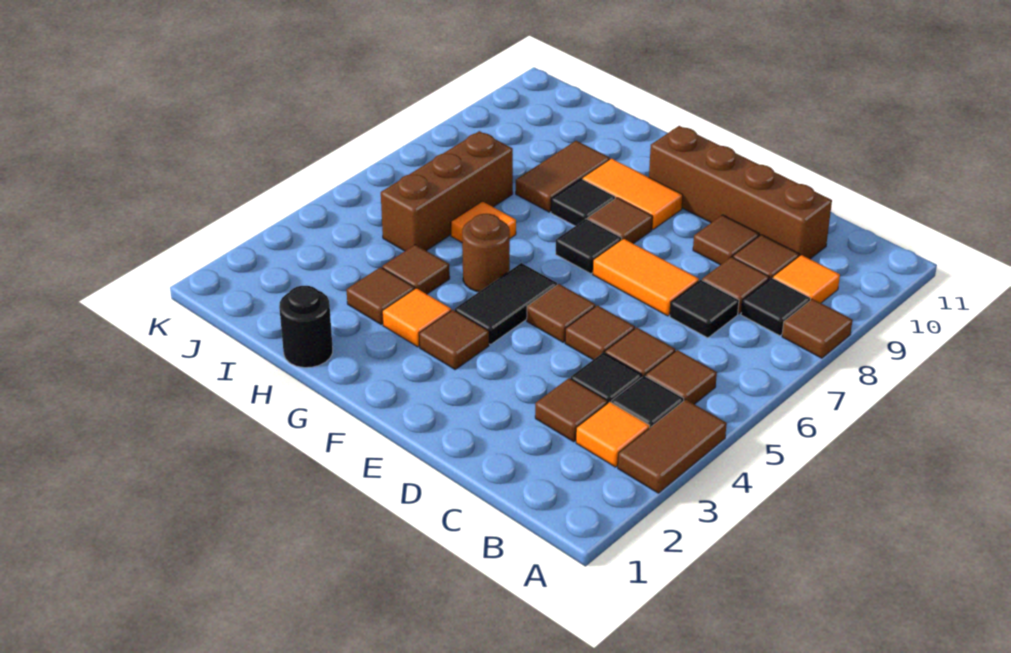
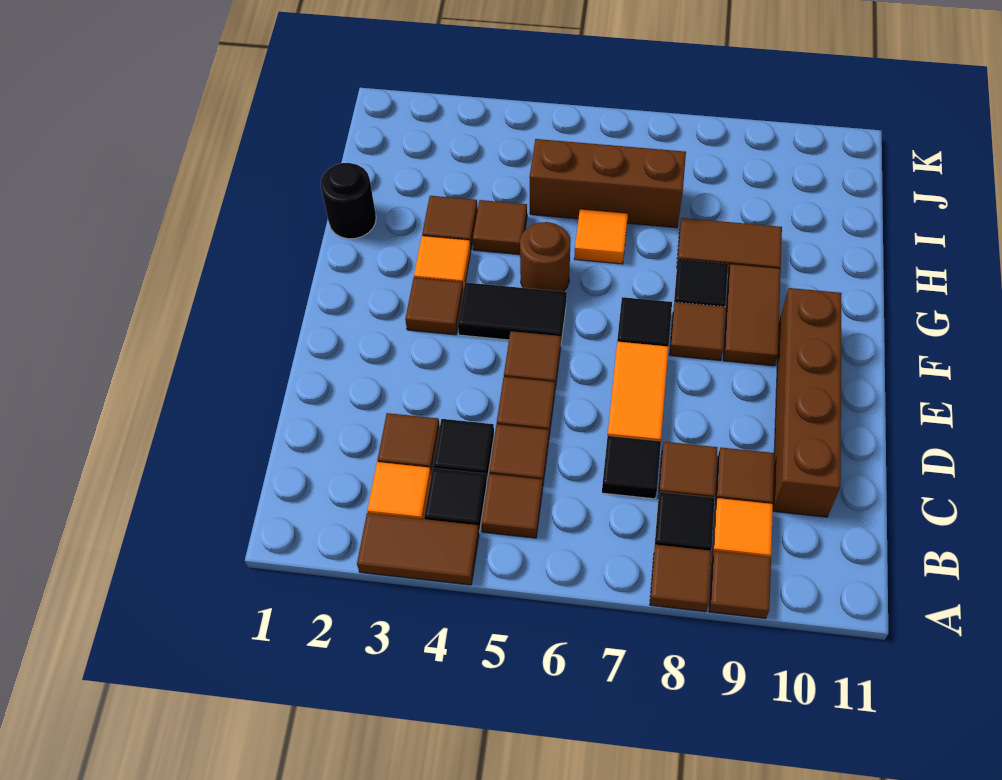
brown 1x1 tile [693,215,759,265] -> brown 1x1 tile moved to [709,551,771,618]
orange 1x2 tile [582,159,683,229] -> brown 1x2 tile [723,264,781,366]

